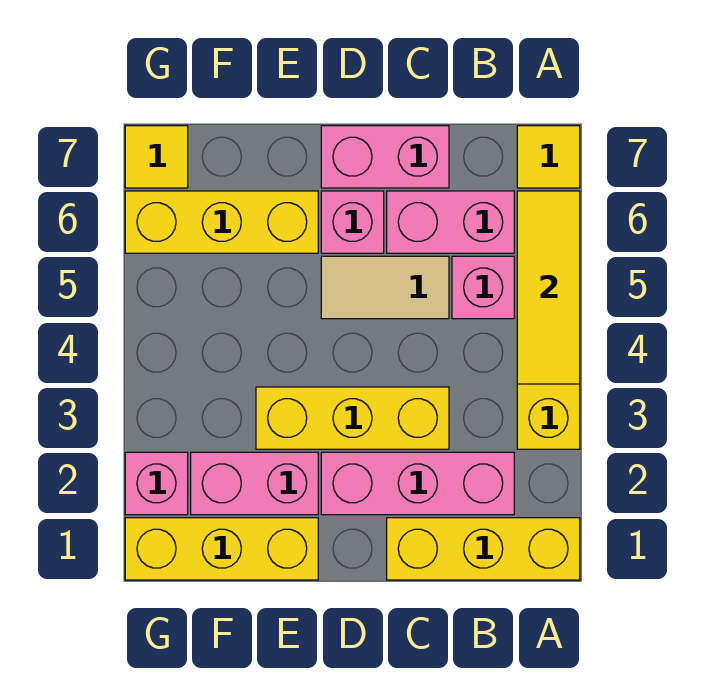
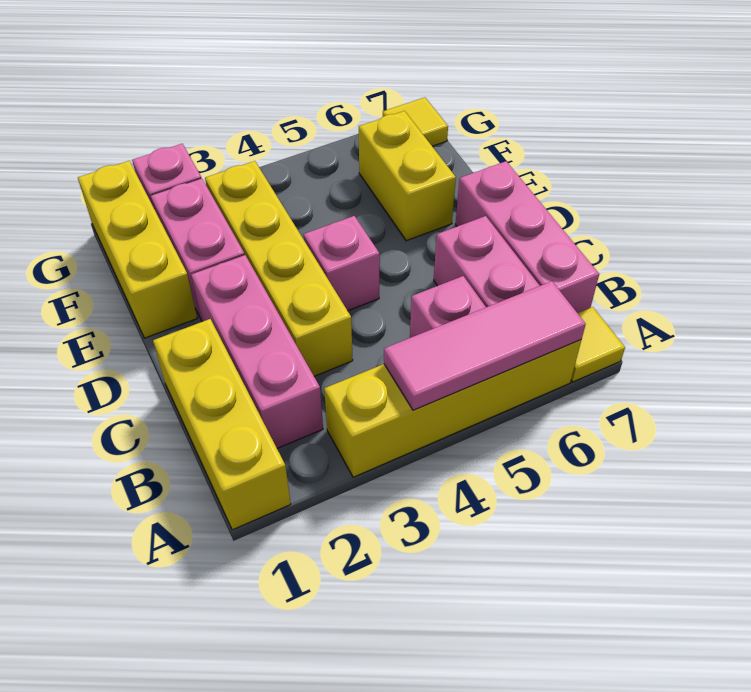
yellow 1x3 tile [517,191,580,384] -> pink 1x3 tile [384,281,586,410]
yellow 1x3 brick [256,387,449,449] -> yellow 1x4 brick [205,161,353,376]
tan 1x2 tile [321,256,449,319] -> none
pink 1x2 brick [321,126,449,188] -> pink 1x3 brick [455,161,599,313]
pink 1x1 brick [321,191,384,253] -> pink 1x1 brick moved to [303,216,380,311]
yellow 1x3 brick [125,191,318,253] -> yellow 1x2 brick [359,111,456,241]

